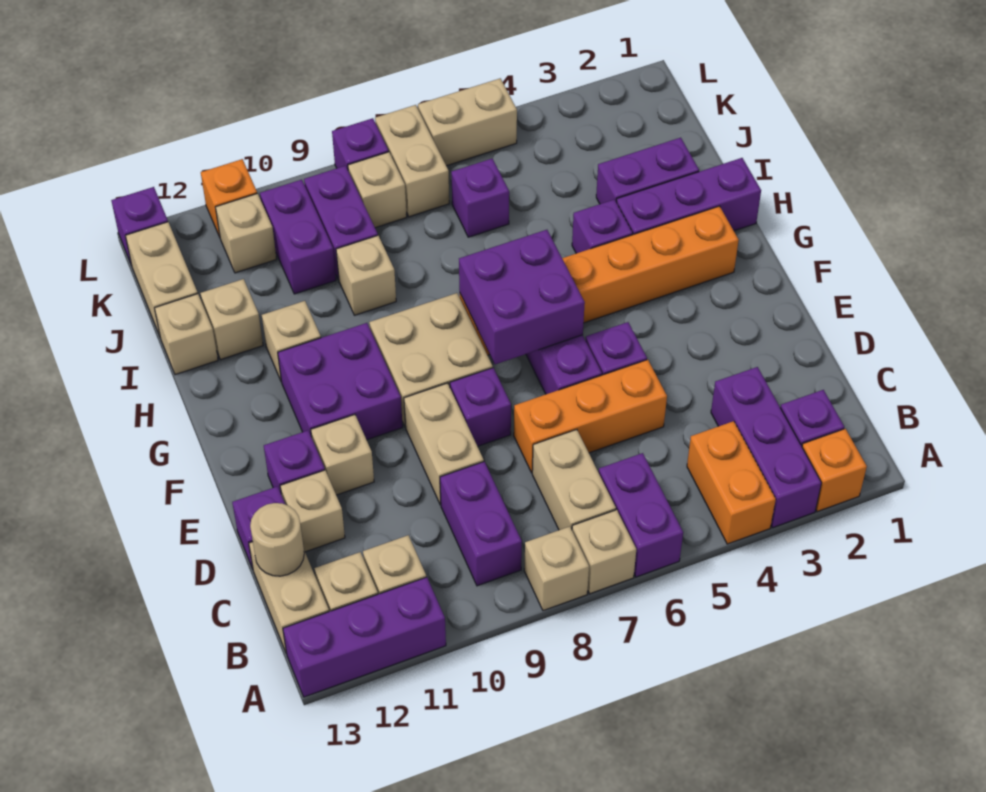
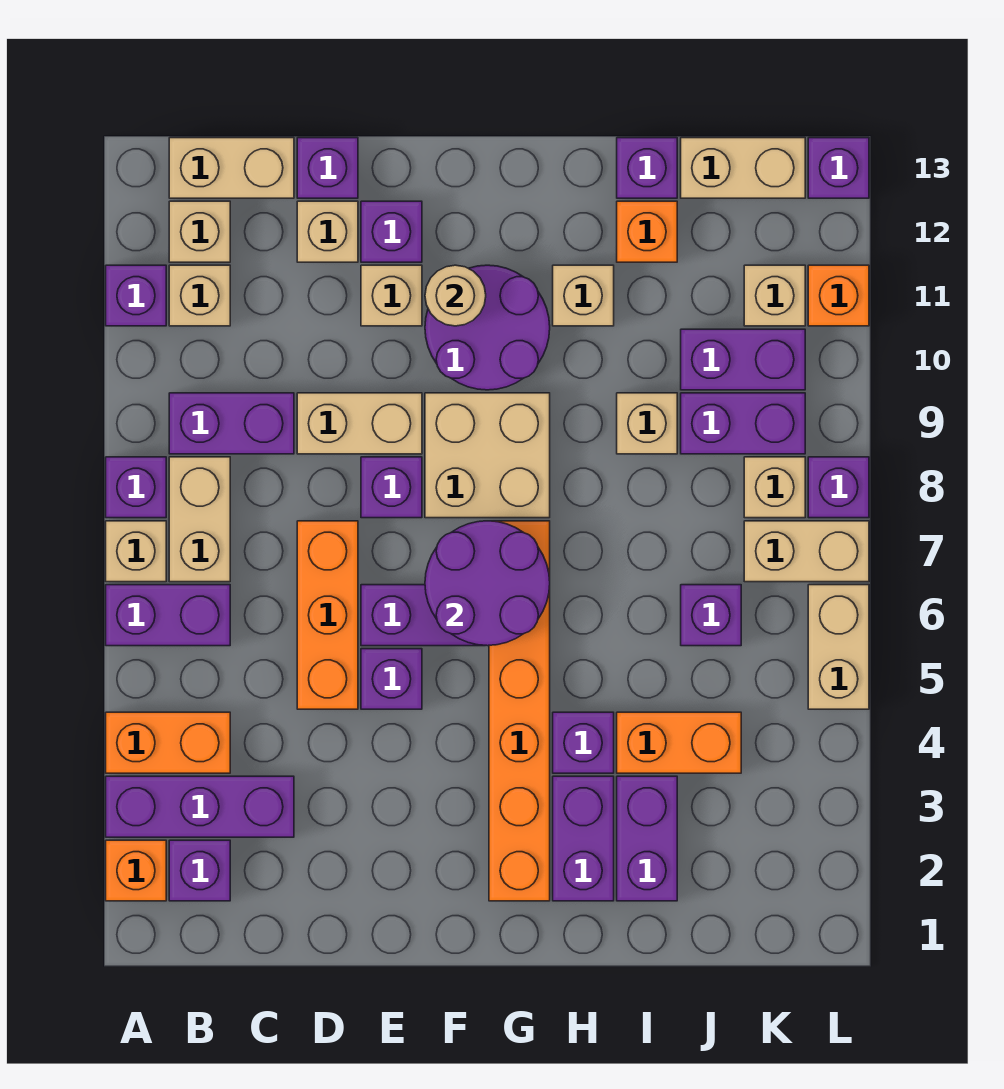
tan 1x1 brick [524,526,589,611] -> purple 1x1 brick [106,457,166,518]
purple 1x3 brick [283,577,446,697] -> purple 1x1 brick [106,265,166,326]
tan 1x2 brick [532,430,616,530] -> tan 1x2 brick turned to [169,457,230,582]
tan 1x1 round brick [250,503,304,576] -> tan 1x1 round brick moved to [425,265,486,326]
purple 2x2 brick [459,230,585,364] -> purple 2x2 round brick [425,521,550,646]
purple 2x2 brick [278,323,403,440] -> purple 2x2 round brick [425,265,550,390]
purple 1x3 brick [616,158,761,235] -> purple 1x2 brick [553,776,614,901]
none -> orange 1x2 brick [617,712,741,773]
tan 1x1 brick [200,279,263,360] -> orange 1x1 brick [617,201,677,262]
tan 1x1 brick [155,294,218,375] -> purple 1x1 brick [617,138,677,198]

